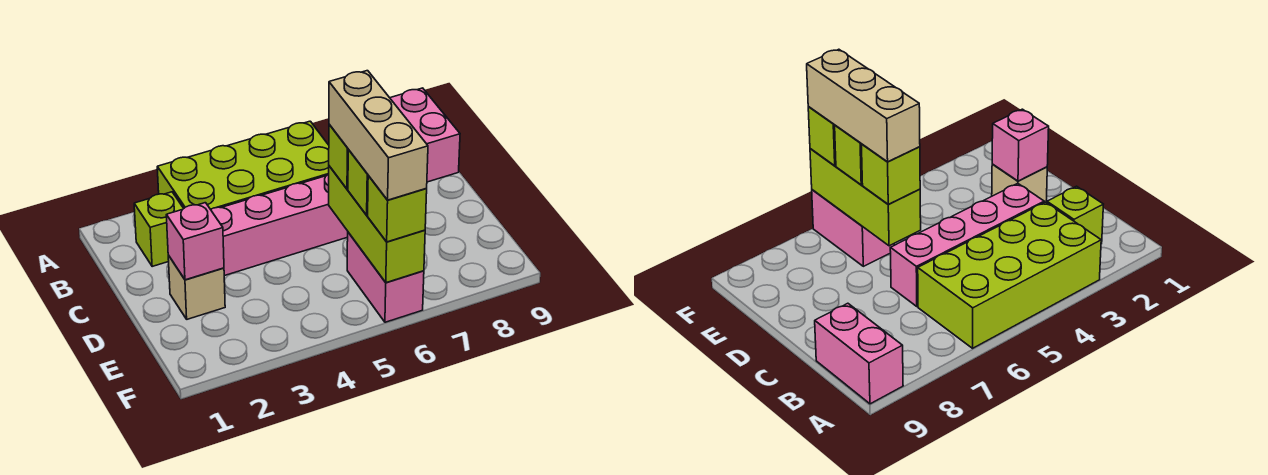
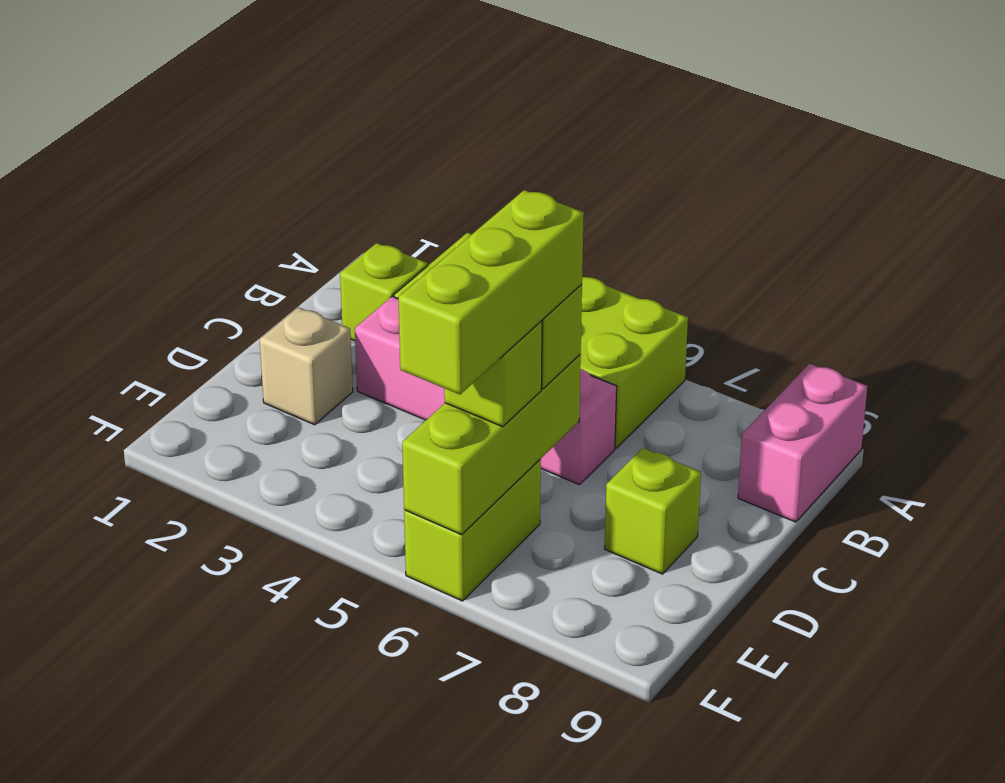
pink 1x1 brick [166,203,224,280] -> none
tan 1x3 brick [329,71,428,200] -> lime 1x3 brick [398,190,584,394]
pink 1x2 brick [347,232,424,322] -> lime 1x2 brick [404,460,541,601]
lime 1x1 brick [368,176,427,242] -> lime 1x1 brick moved to [605,448,701,574]

